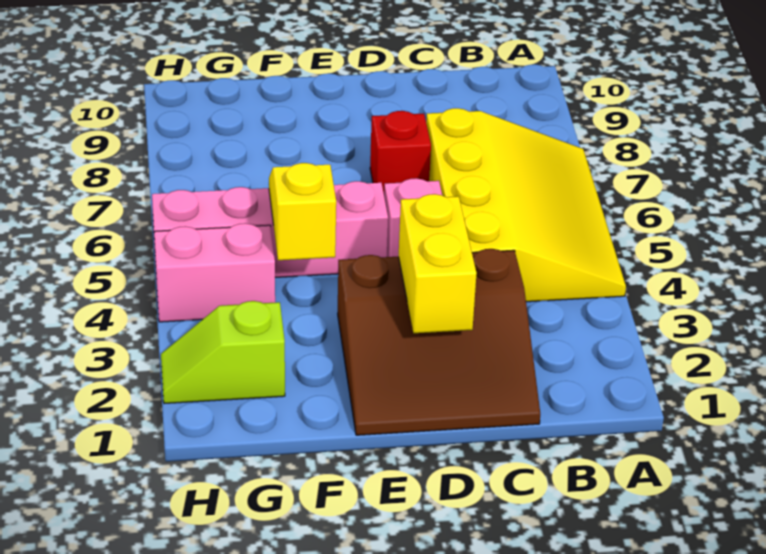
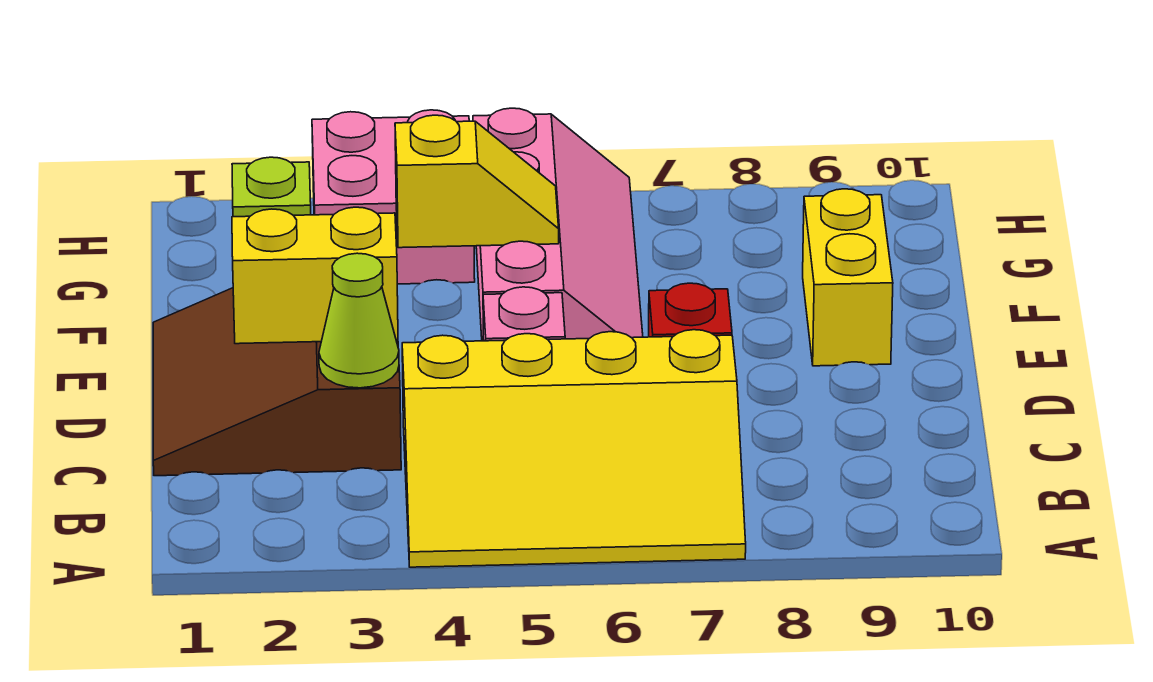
none -> lime 1x1 cone [319,253,399,388]
none -> yellow 1x2 brick [803,189,893,366]
pink 1x2 brick [154,223,275,322] -> pink 2x2 brick [312,110,475,284]

